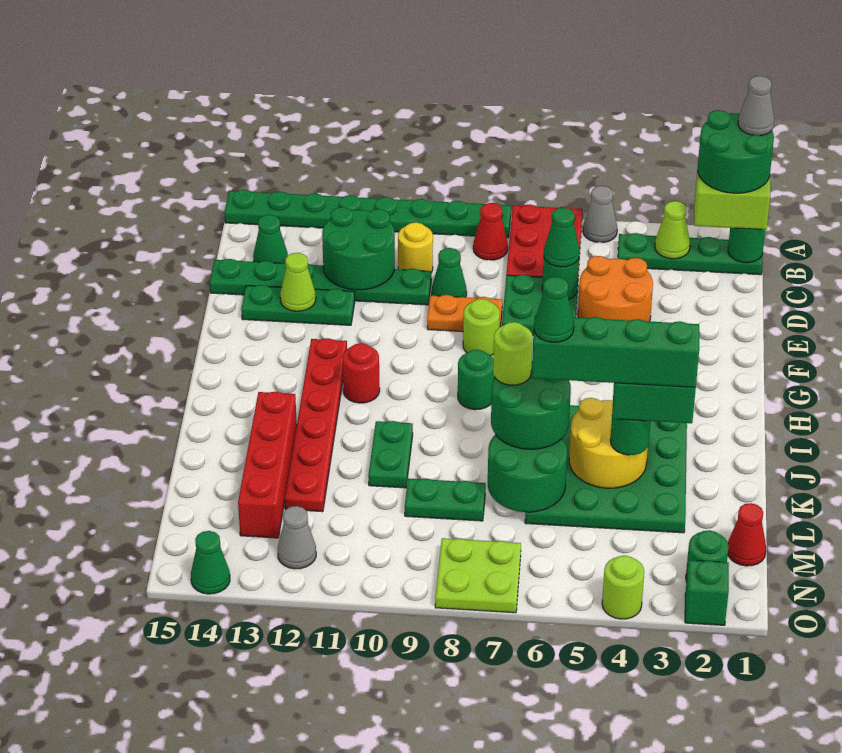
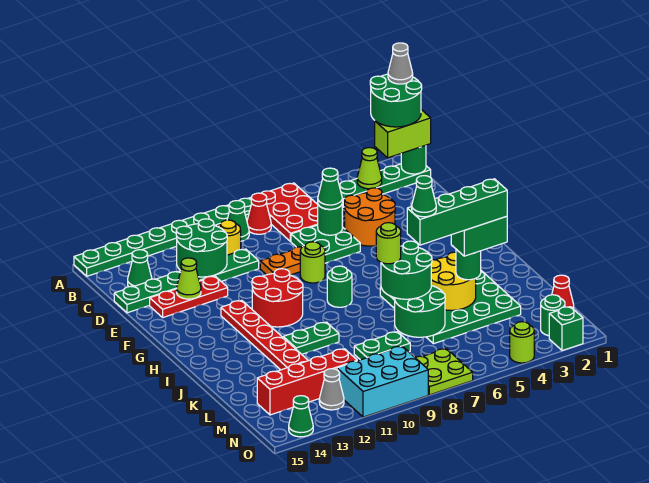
grey 1x1 cone [583,186,617,243] -> none
green 1x1 cone [432,248,467,297] -> green 1x1 cone moved to [227,201,249,241]
green 1x3 plate [241,285,355,325] -> red 1x3 plate [150,276,228,317]
red 1x1 round brick [342,343,380,403] -> red 2x2 round brick [252,269,303,327]
green 1x2 plate [368,421,413,488] -> green 1x2 plate turned to [283,322,339,354]
red 1x4 brick [238,392,297,538] -> red 1x4 brick turned to [257,349,357,415]
none -> cyan 2x3 brick [337,346,428,417]

